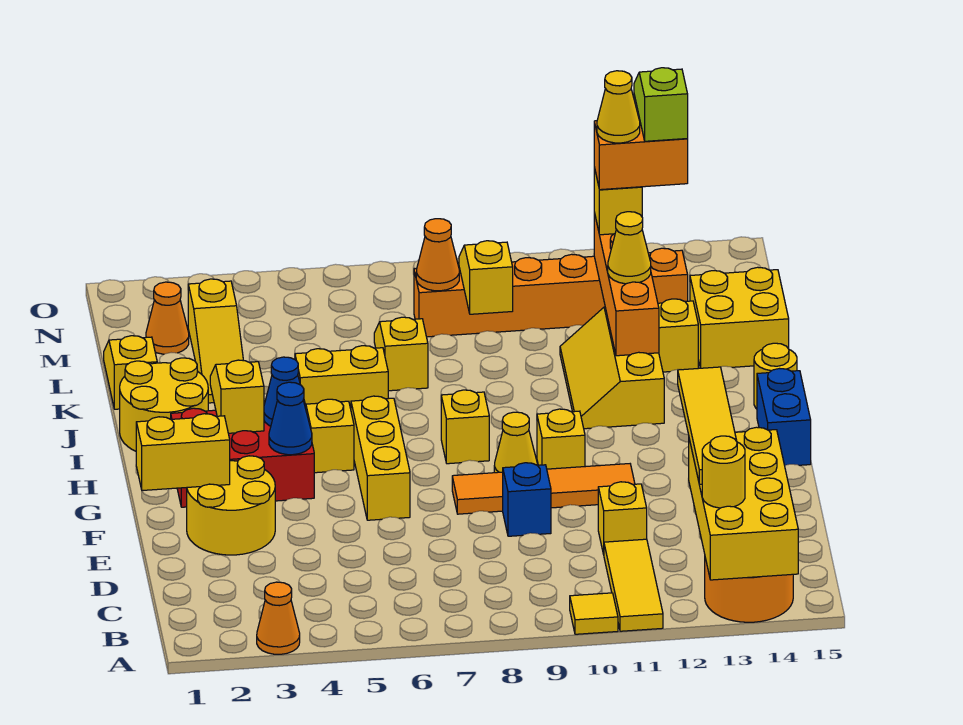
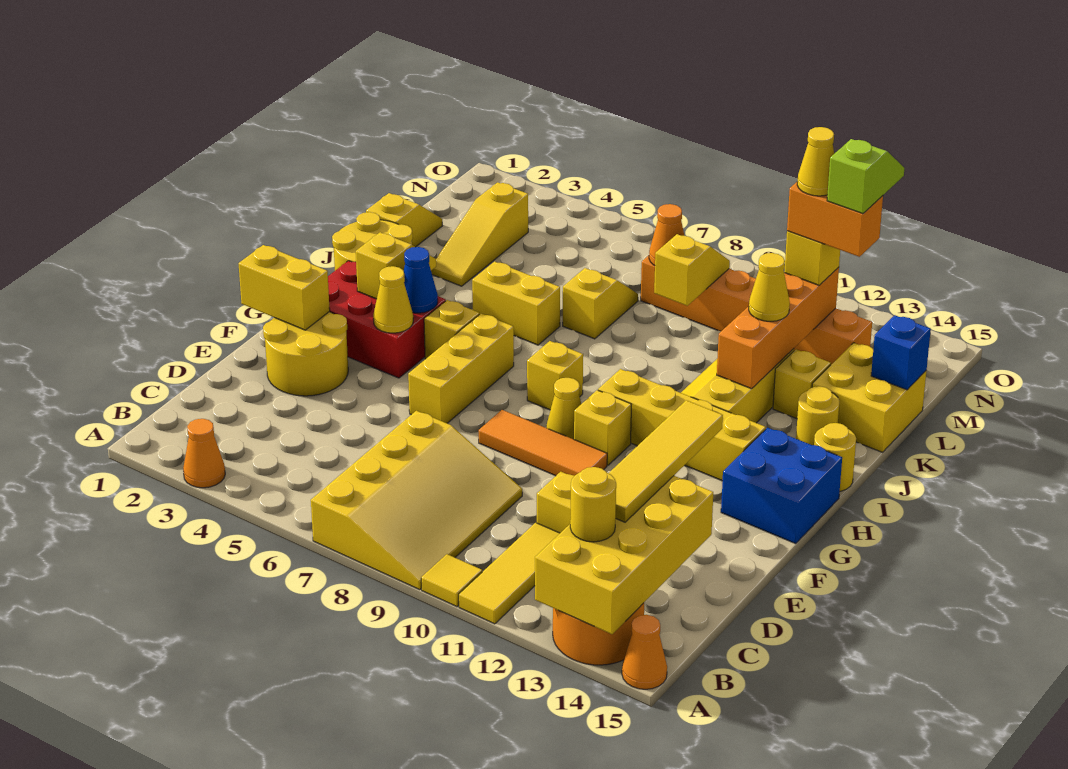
none -> yellow 3x4 slope [311,411,522,590]
blue 1x1 brick [503,463,551,536] -> blue 1x1 brick moved to [871,315,931,390]
orange 1x4 tile [452,464,635,514] -> orange 1x3 tile [479,410,607,476]
blue 1x1 cone [269,382,312,455] -> yellow 1x1 cone [373,266,413,333]
blue 1x2 brick [757,369,811,465] -> blue 2x2 brick [721,428,842,544]
none -> yellow 1x4 brick [598,369,766,481]
none -> yellow 1x1 round brick [796,386,840,445]
orange 1x1 cone [146,282,189,354] -> orange 1x1 cone moved to [622,615,667,689]

